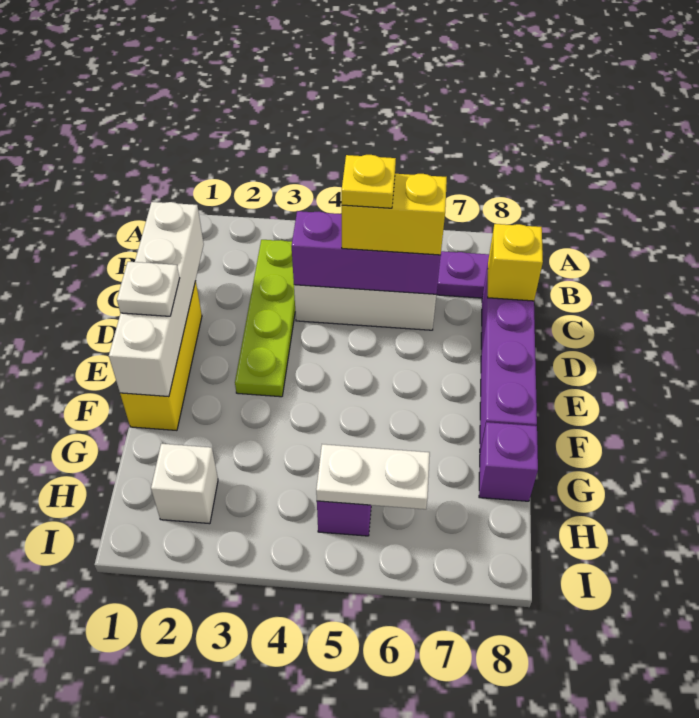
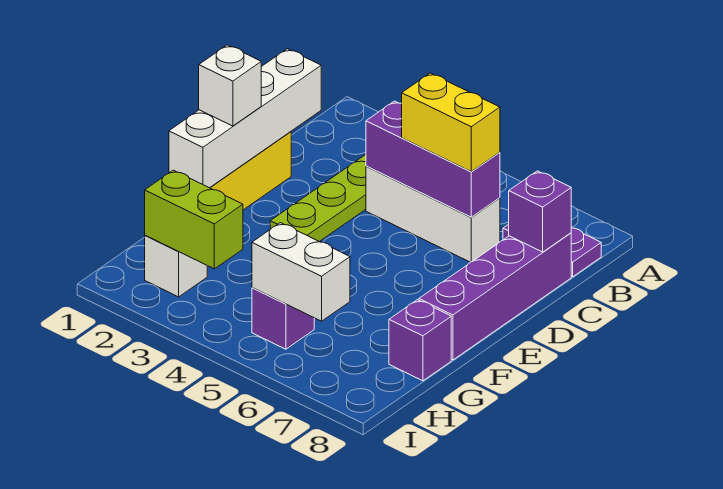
yellow 1x1 plate [342,155,396,208] -> none
yellow 1x1 brick [488,224,543,301] -> purple 1x1 brick [509,171,571,252]
white 1x1 plate [117,262,180,316] -> white 1x1 brick [199,45,261,126]
none -> lime 1x2 brick [145,170,243,269]
white 1x2 plate [316,444,430,509] -> white 1x2 brick [252,223,350,321]

